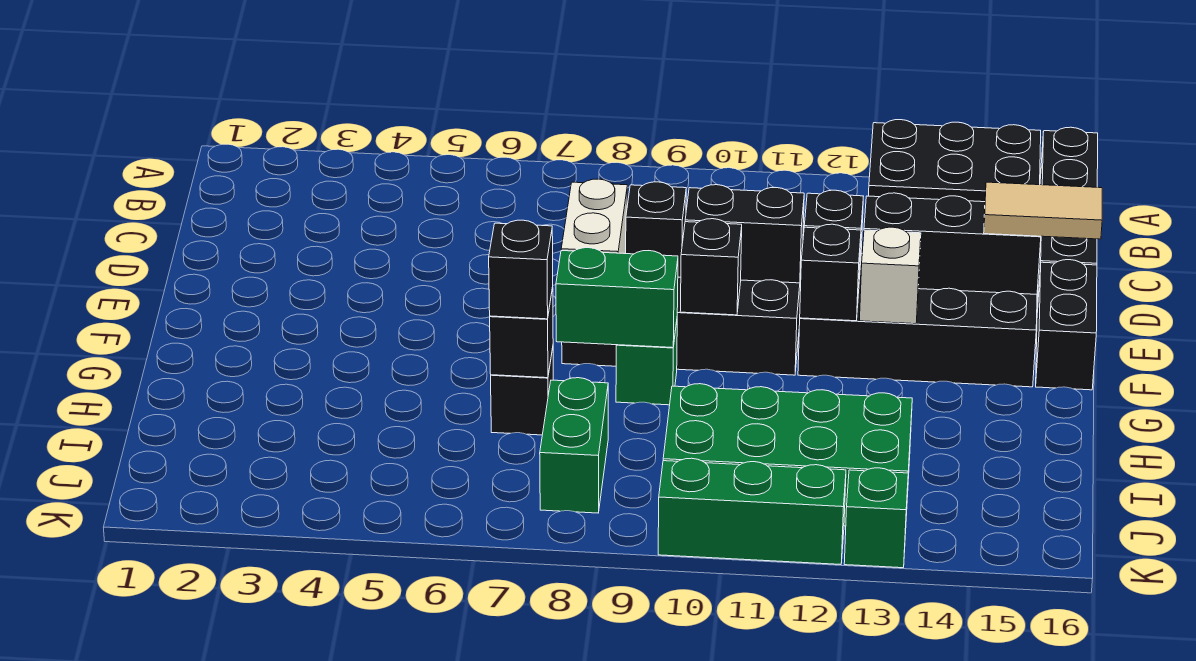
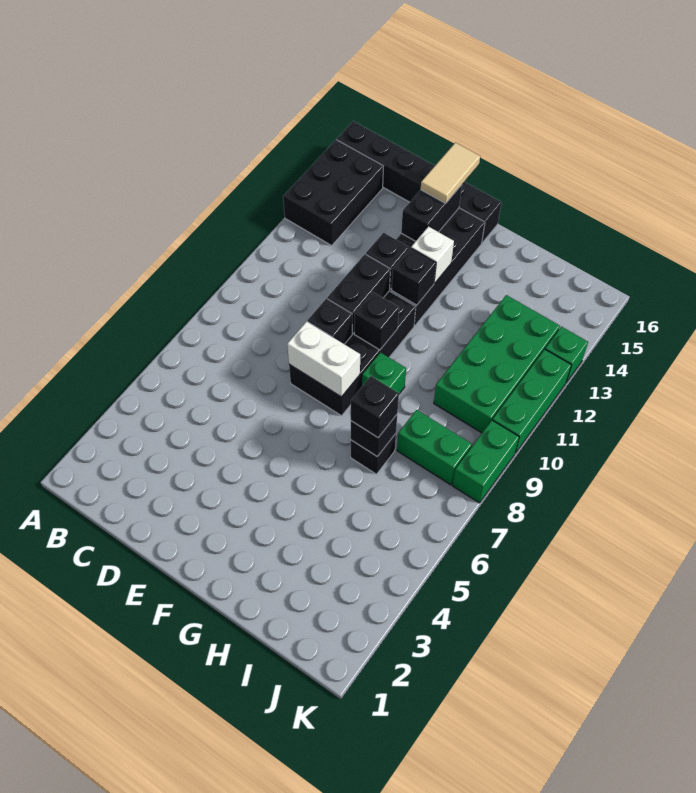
black 1x3 brick [864,193,1041,294] -> black 1x2 brick [401,185,462,241]
green 1x2 brick [556,248,678,348] -> green 1x2 brick moved to [453,420,519,503]

